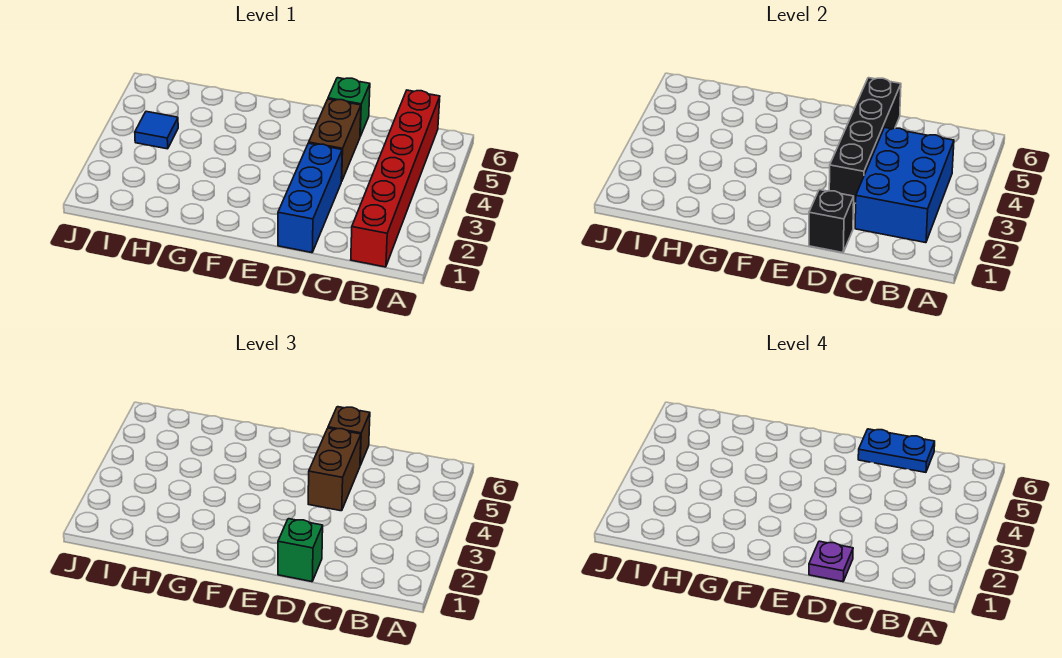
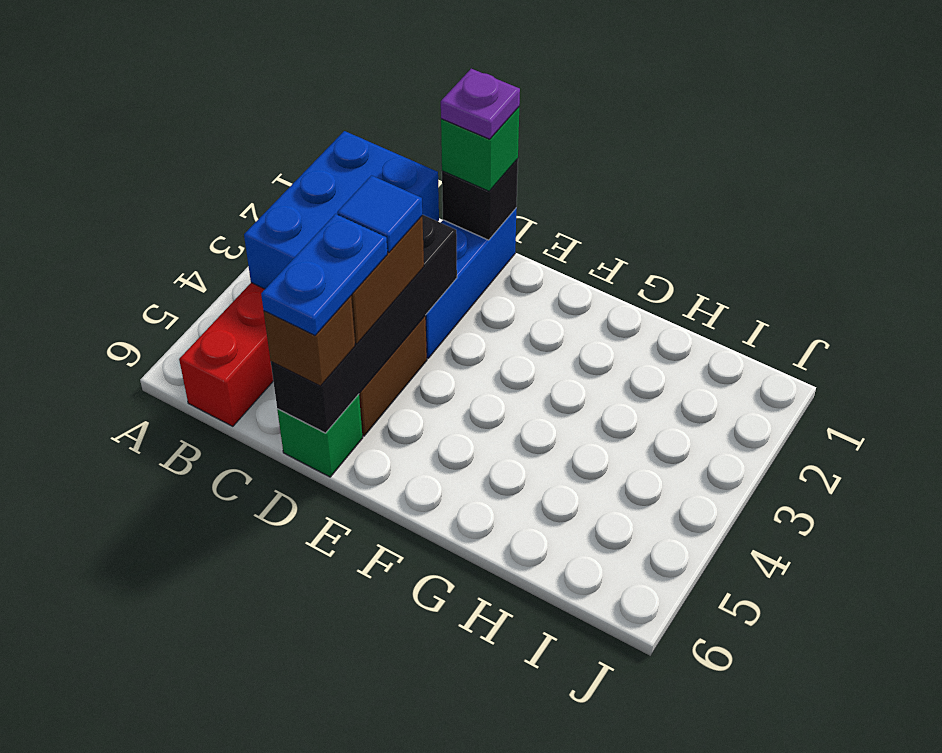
blue 1x2 plate [858,429,935,472] -> blue 1x2 plate turned to [261,214,387,335]
blue 1x1 tile [135,111,178,149] -> blue 1x1 tile moved to [337,176,422,252]

